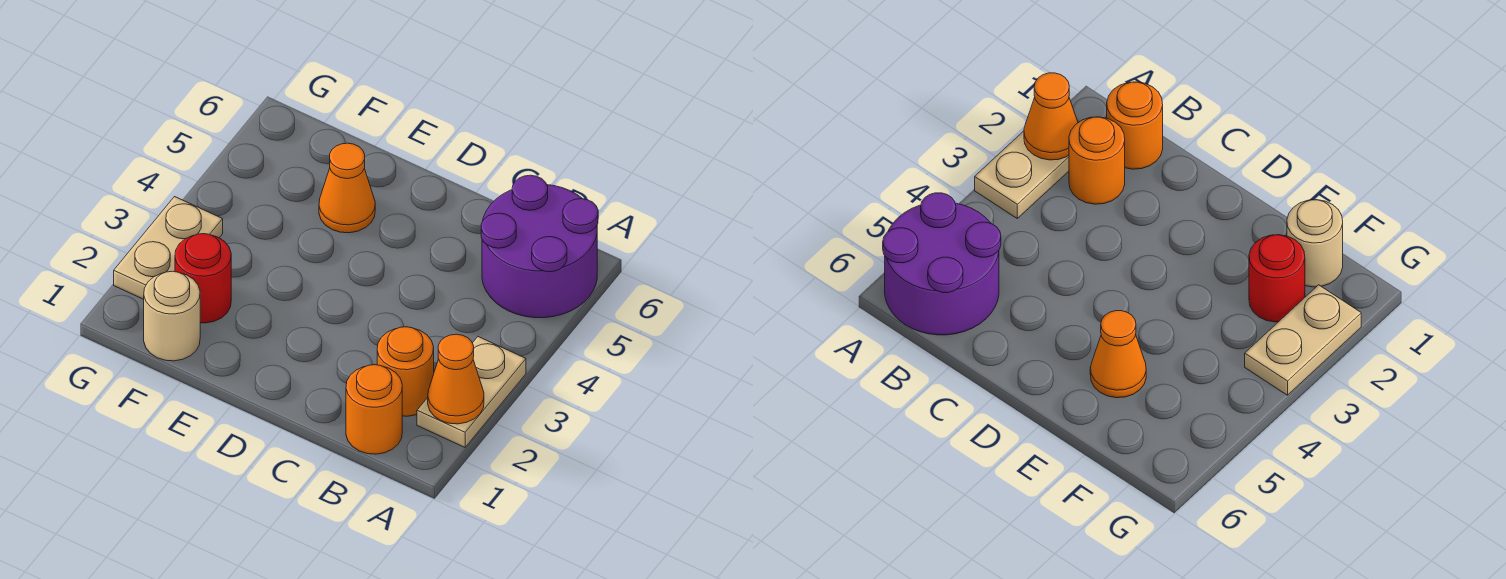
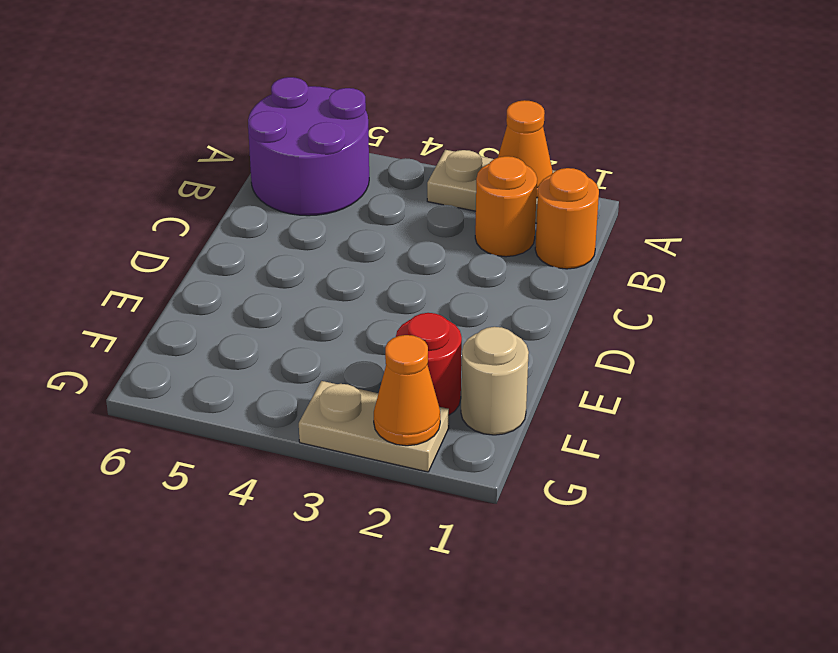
orange 1x1 cone [319,143,375,233] -> orange 1x1 cone moved to [374,335,440,446]

